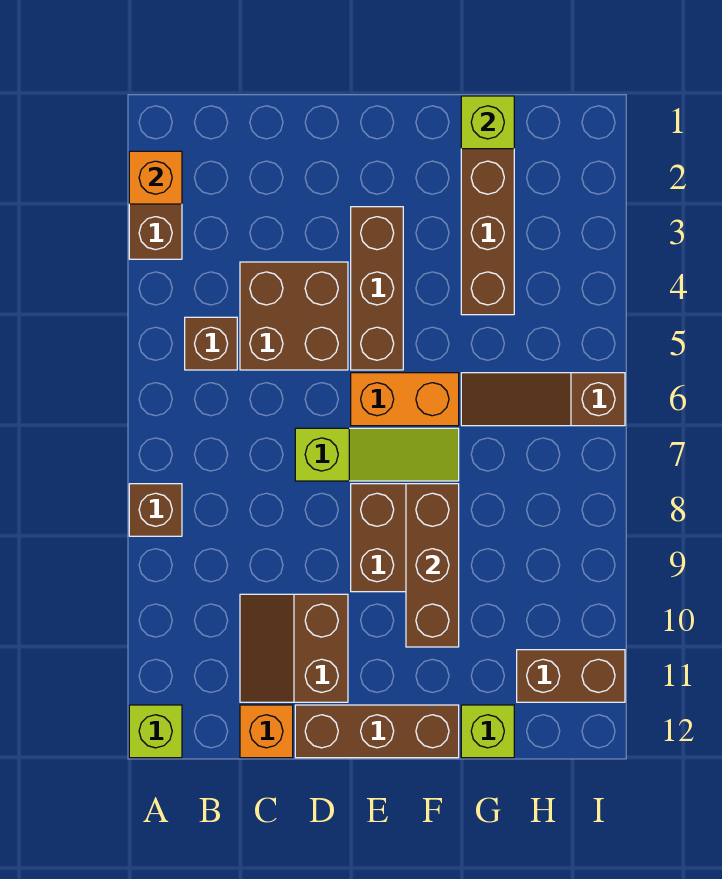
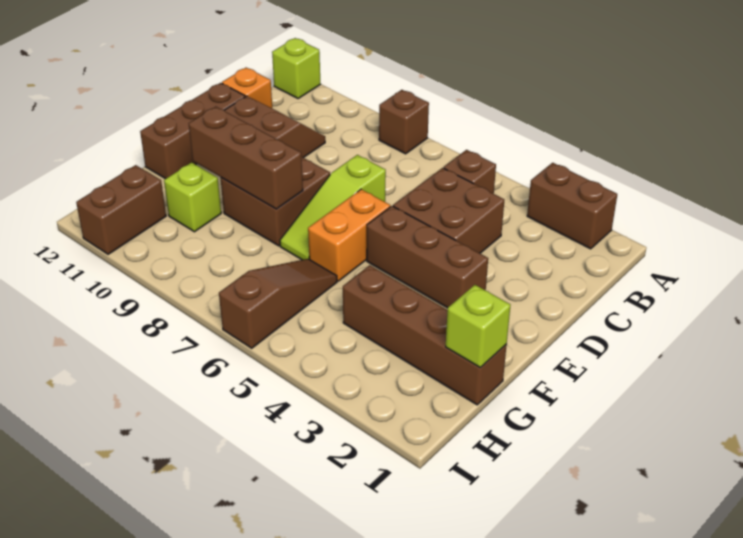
orange 1x1 brick [129,151,182,204] -> none
lime 1x1 brick [461,705,514,758] -> lime 1x1 brick moved to [164,163,221,232]

